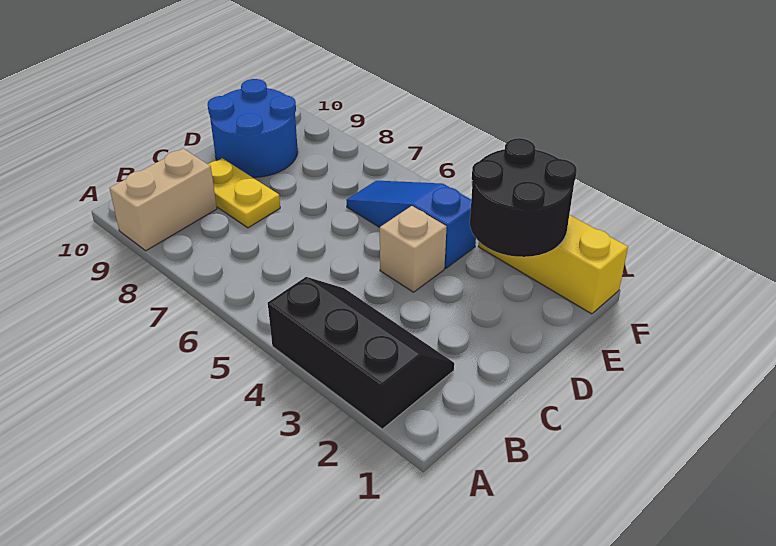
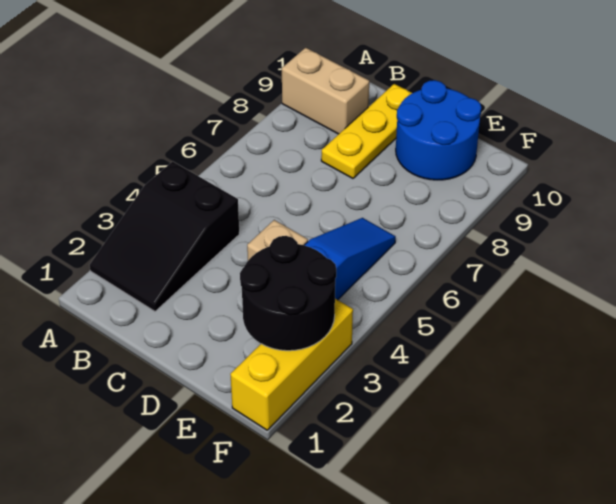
black 2x3 slope [268,277,454,429] -> black 2x3 slope turned to [90,161,239,311]
yellow 1x2 plate [208,158,280,228] -> yellow 1x3 plate [321,84,412,178]

